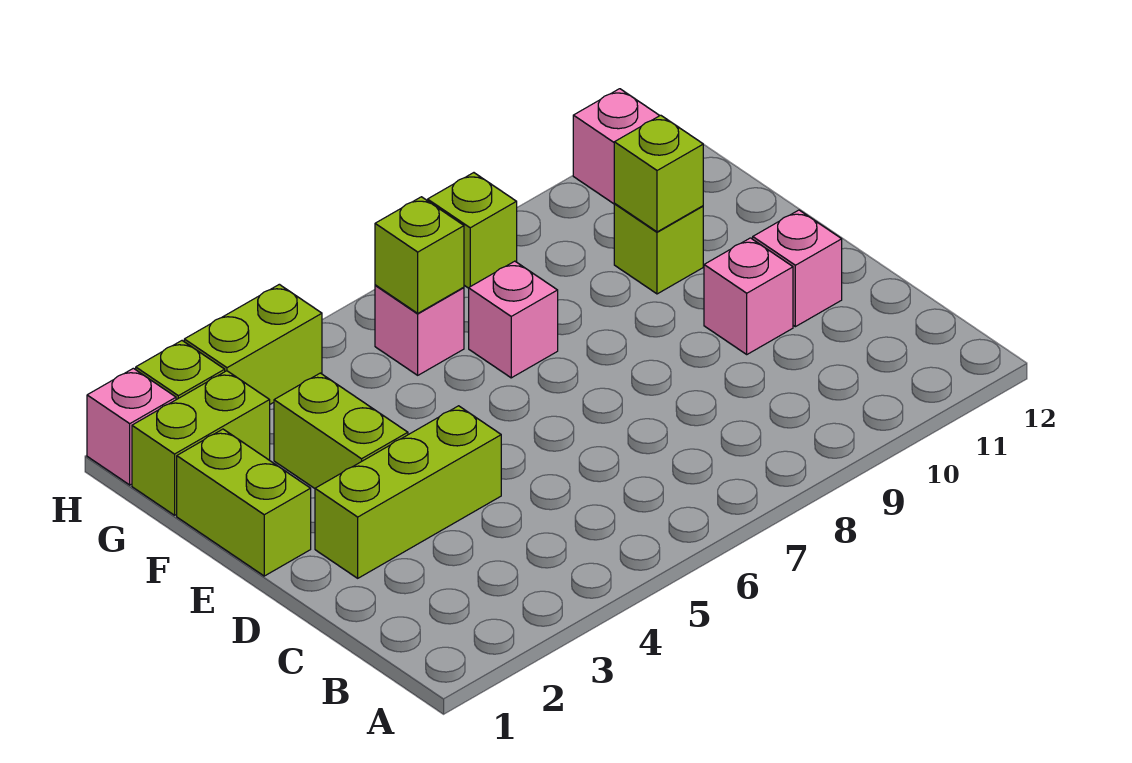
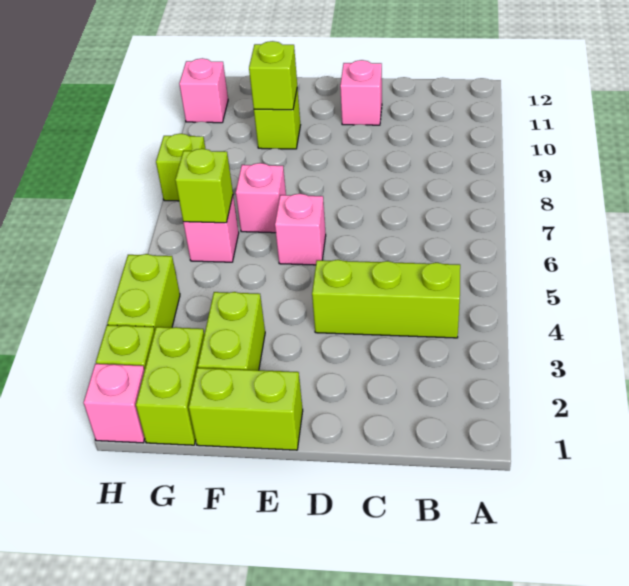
lime 1x3 brick [315,406,501,578] -> lime 1x3 brick turned to [312,260,460,338]
pink 1x1 brick [704,238,793,354] -> pink 1x1 brick moved to [275,194,326,265]
lime 1x2 brick [274,373,408,488] -> lime 1x2 brick turned to [198,292,265,370]

